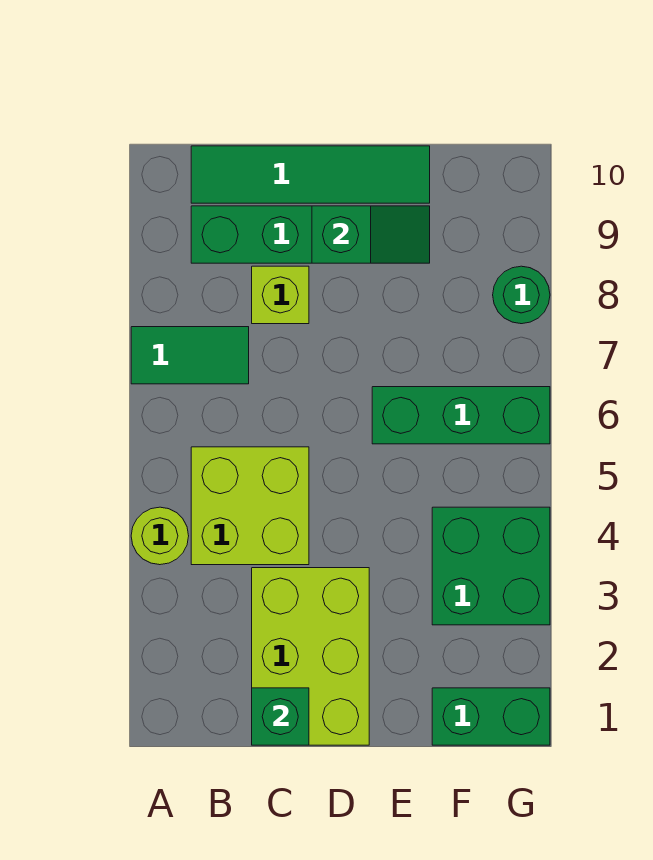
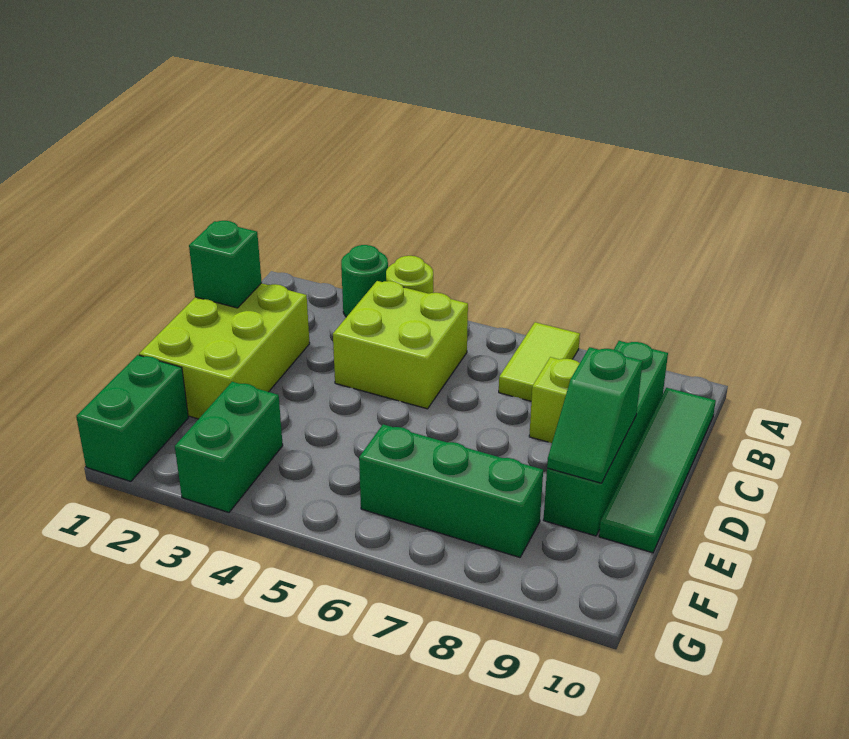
green 1x2 tile [131,327,249,384] -> lime 1x2 tile [499,322,580,401]
lime 2x3 brick [252,568,369,745] -> lime 2x3 brick turned to [139,283,310,419]
green 1x3 brick [372,387,550,444] -> green 1x3 brick turned to [359,424,543,557]
green 2x2 brick [432,507,550,625] -> green 1x2 brick [175,382,283,512]
green 1x1 round brick [493,266,550,324] -> green 1x1 round brick moved to [341,245,388,317]

